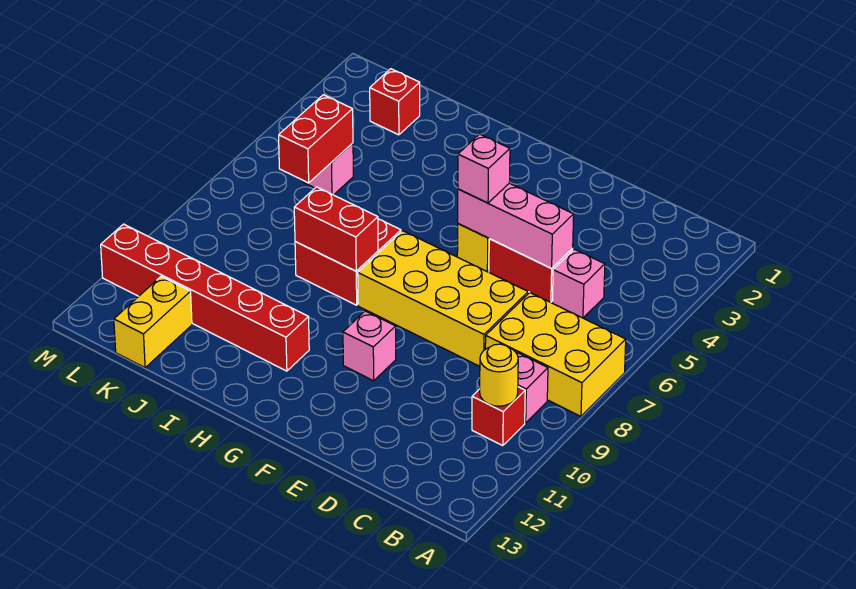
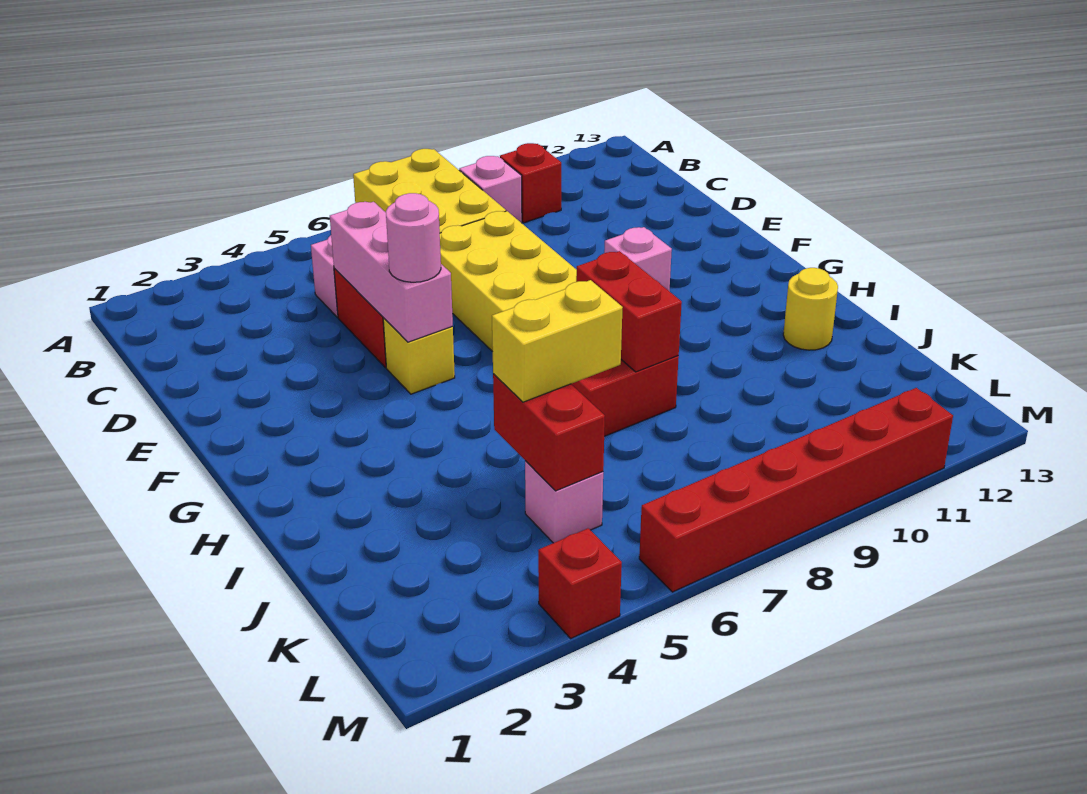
yellow 1x1 round brick [480,344,518,406] -> yellow 1x1 round brick moved to [783,268,838,350]
pink 1x1 brick [458,134,510,203] -> pink 1x1 round brick [386,193,441,282]
red 1x6 brick [101,224,309,371] -> red 1x6 brick turned to [639,388,953,592]
red 1x1 brick [370,69,420,135] -> red 1x1 brick moved to [538,528,622,638]
red 1x2 brick [279,95,353,183] -> red 1x2 brick turned to [493,374,605,491]
yellow 1x2 brick [114,277,192,368] -> yellow 1x2 brick moved to [492,280,623,402]

